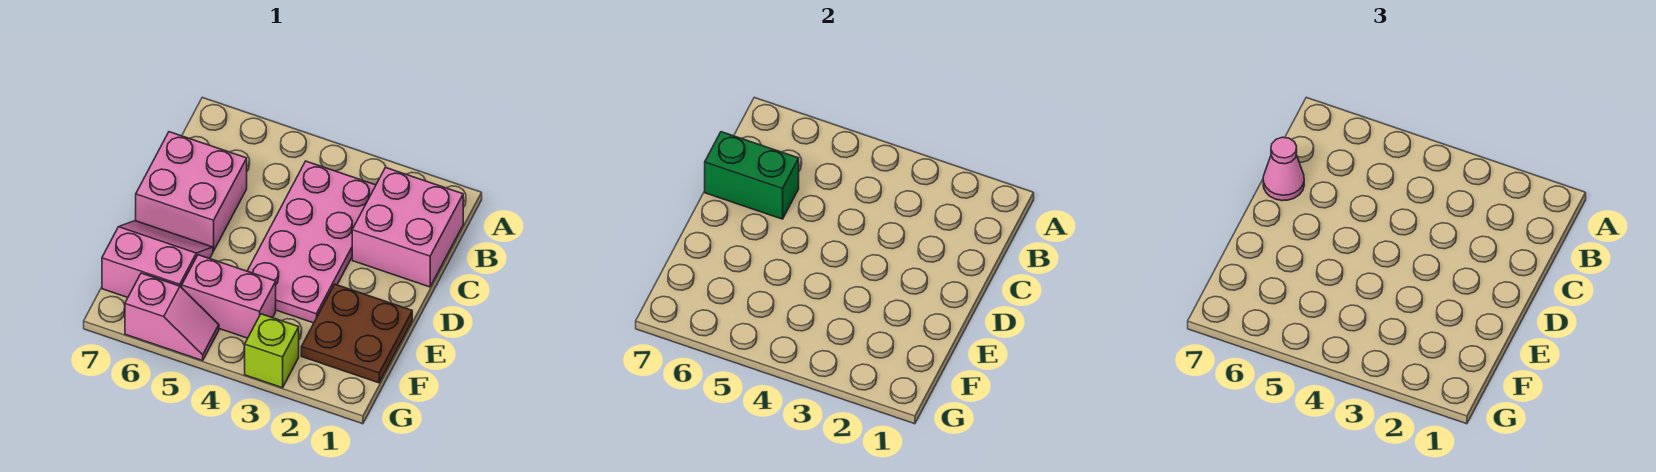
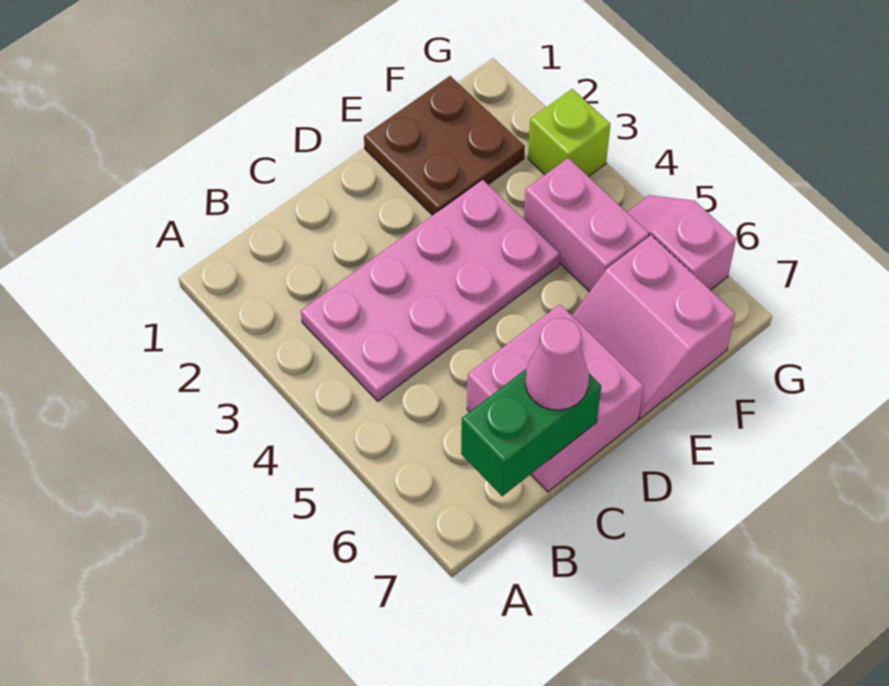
pink 2x2 brick [352,168,463,287] -> none
green 1x2 brick [705,132,799,219] -> green 1x2 brick turned to [461,369,601,496]

